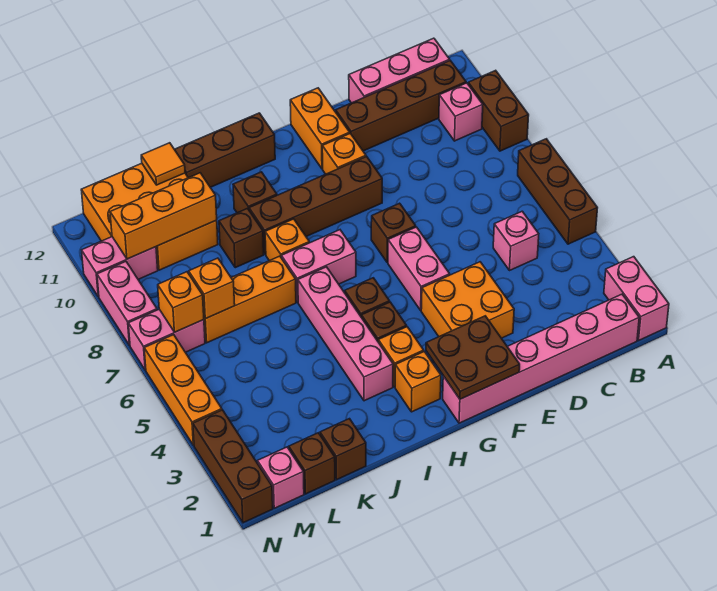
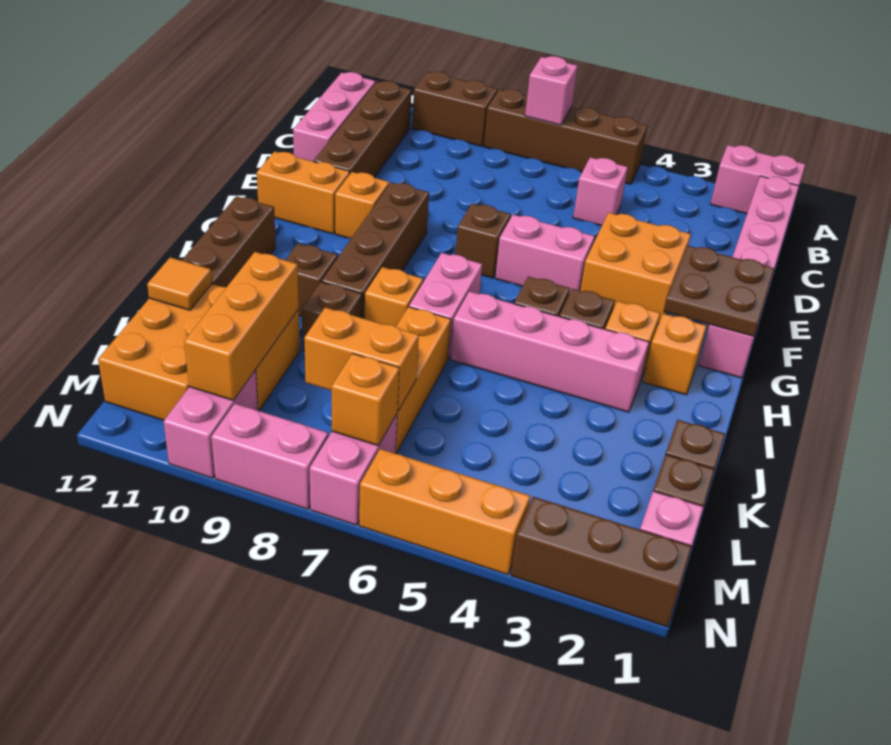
brown 1x3 brick [518,139,597,244] -> brown 1x4 brick [484,89,647,184]
pink 1x1 brick [439,83,483,141] -> pink 1x1 brick moved to [525,56,577,125]
orange 1x1 brick [189,258,235,319] -> orange 1x2 brick [304,307,419,410]

